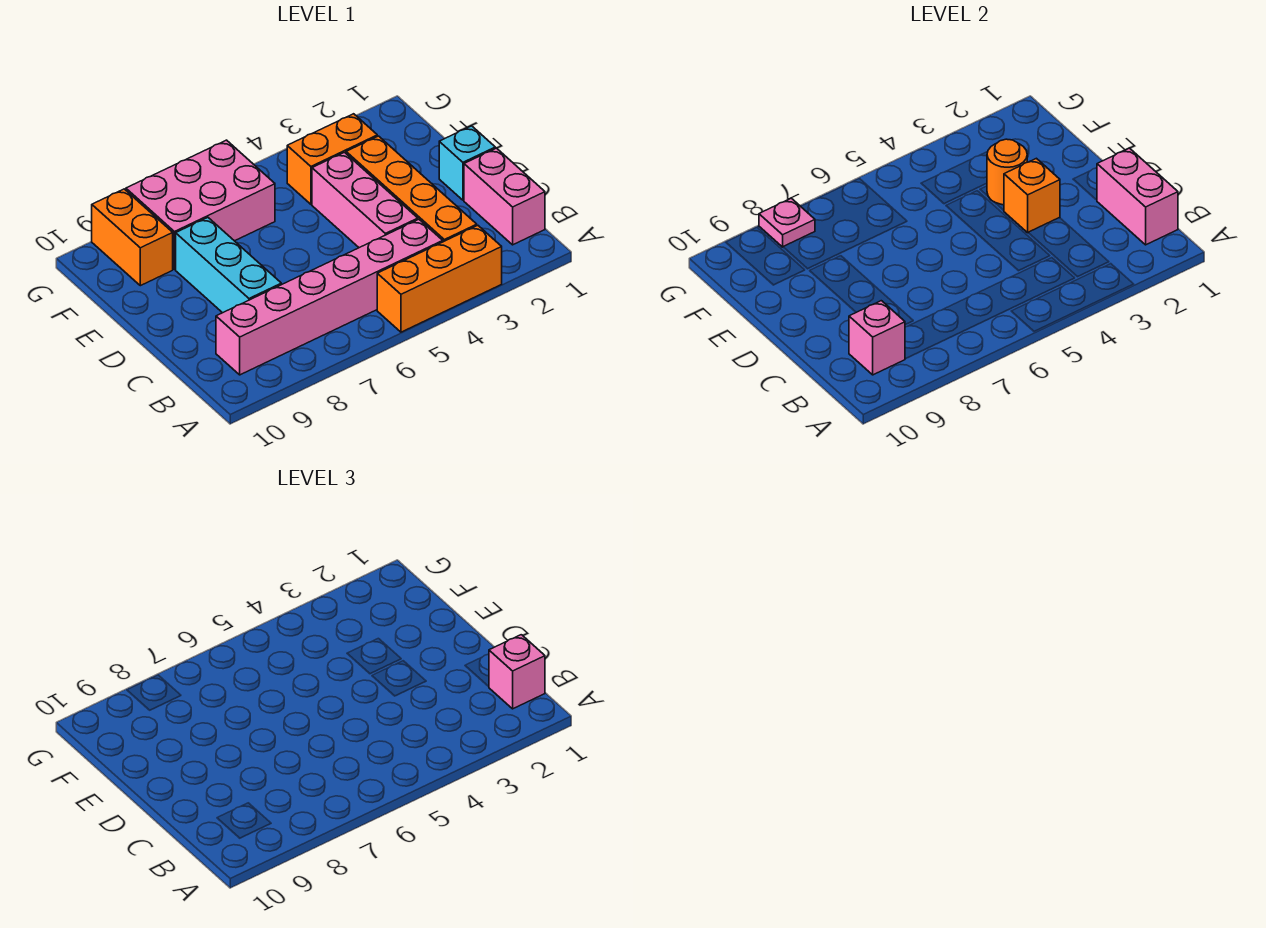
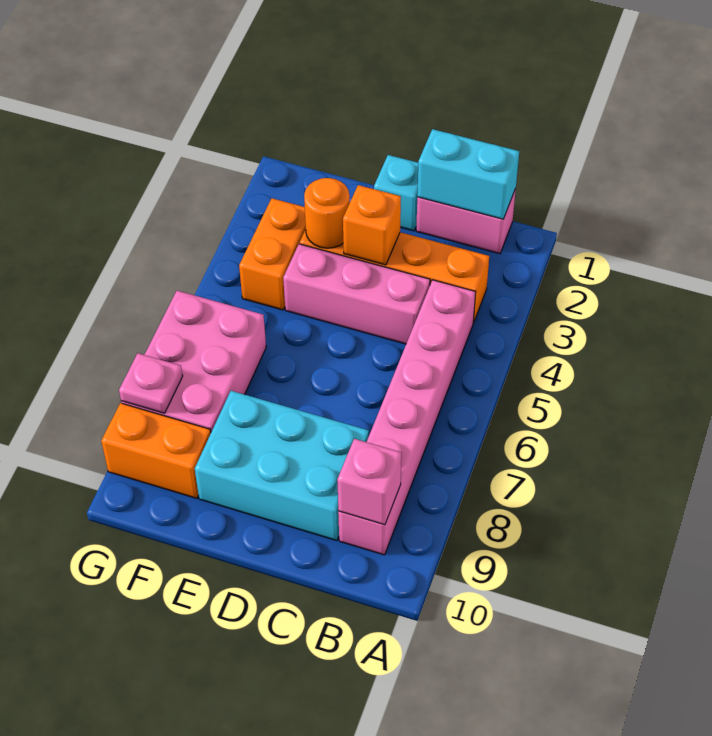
orange 1x3 brick [377,226,502,332] -> none
pink 1x2 brick [1097,148,1178,245] -> cyan 1x2 brick [417,129,519,219]
pink 1x1 brick [489,635,545,709] -> none
cyan 1x3 brick [176,218,281,313] -> cyan 2x3 brick [195,391,369,541]

